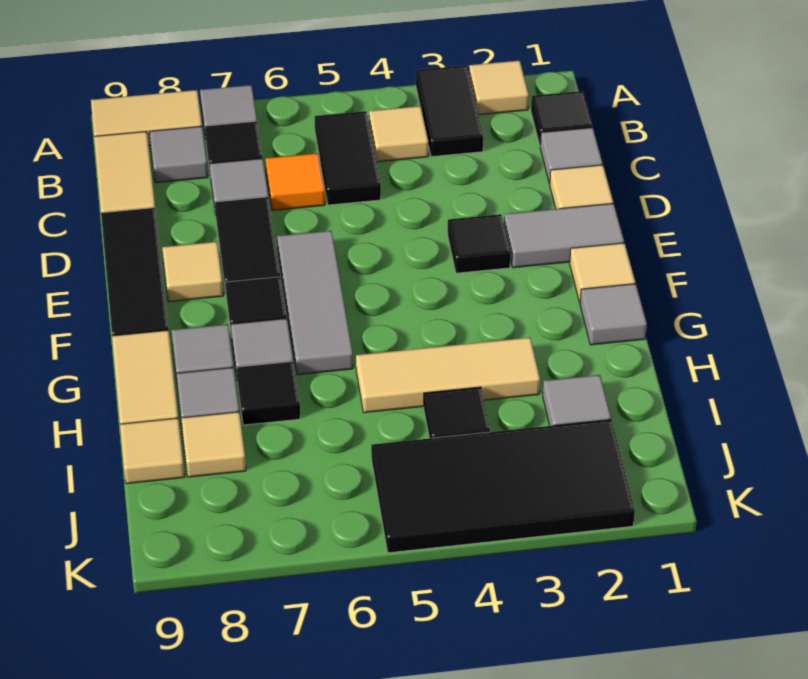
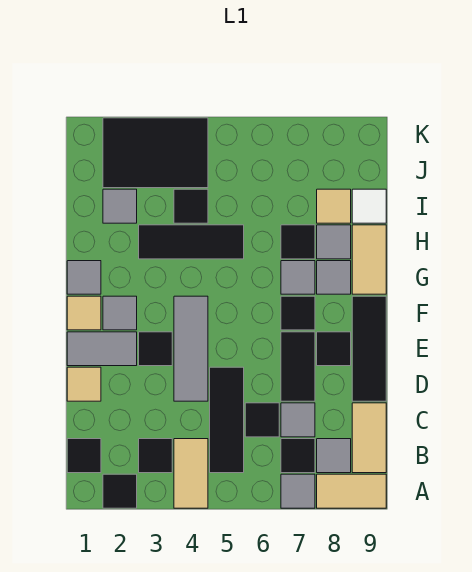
tan 1x1 tile [469,61,529,115] -> black 1x1 tile [103,474,137,508]
black 1x2 tile [416,65,483,157] -> black 1x1 tile [139,439,172,473]
tan 1x1 tile [369,106,428,162] -> tan 1x2 tile [174,439,208,508]
black 1x2 tile [315,111,381,205] -> black 1x3 tile [210,367,244,473]
grey 1x1 tile [540,127,603,184] -> grey 1x1 tile moved to [103,296,137,330]
orange 1x1 tile [265,153,325,210] -> black 1x1 tile [245,403,279,437]
grey 1x3 tile [277,231,353,375] -> grey 1x3 tile moved to [174,296,208,401]
tan 1x1 tile [162,242,223,302] -> black 1x1 tile [317,332,351,366]
tan 1x3 tile [356,338,540,413] -> black 1x3 tile [139,225,244,259]
tan 1x1 tile [120,418,184,484] -> white 1x1 tile [352,189,386,223]
black 2x4 tile [371,420,635,553] -> black 2x3 tile [103,118,208,188]

